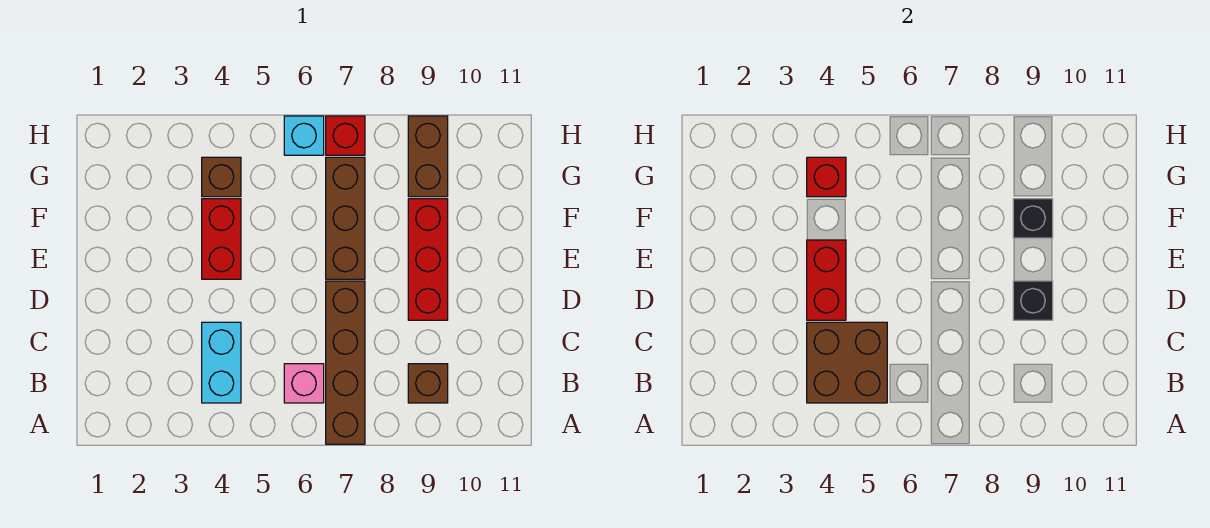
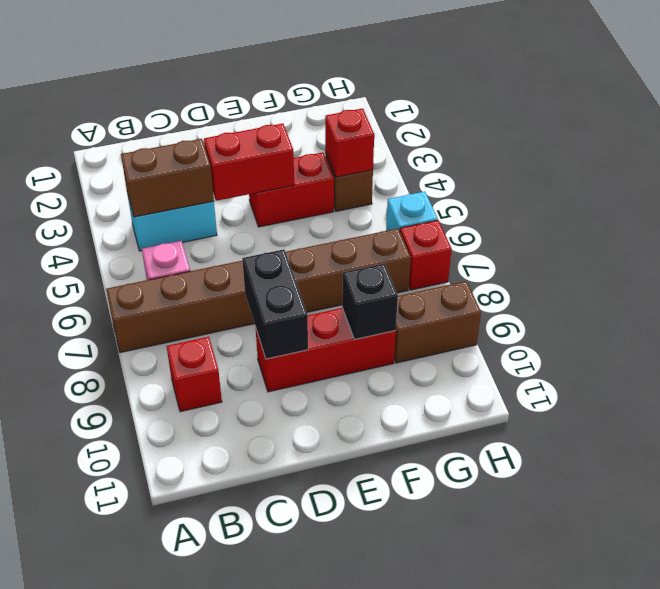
brown 2x2 brick [807,322,887,403] -> brown 1x2 brick [121,139,214,217]
brown 1x1 brick [408,364,448,403] -> red 1x1 brick [167,337,222,412]
black 1x1 brick [1013,281,1053,320] -> black 1x2 brick [242,249,308,359]

